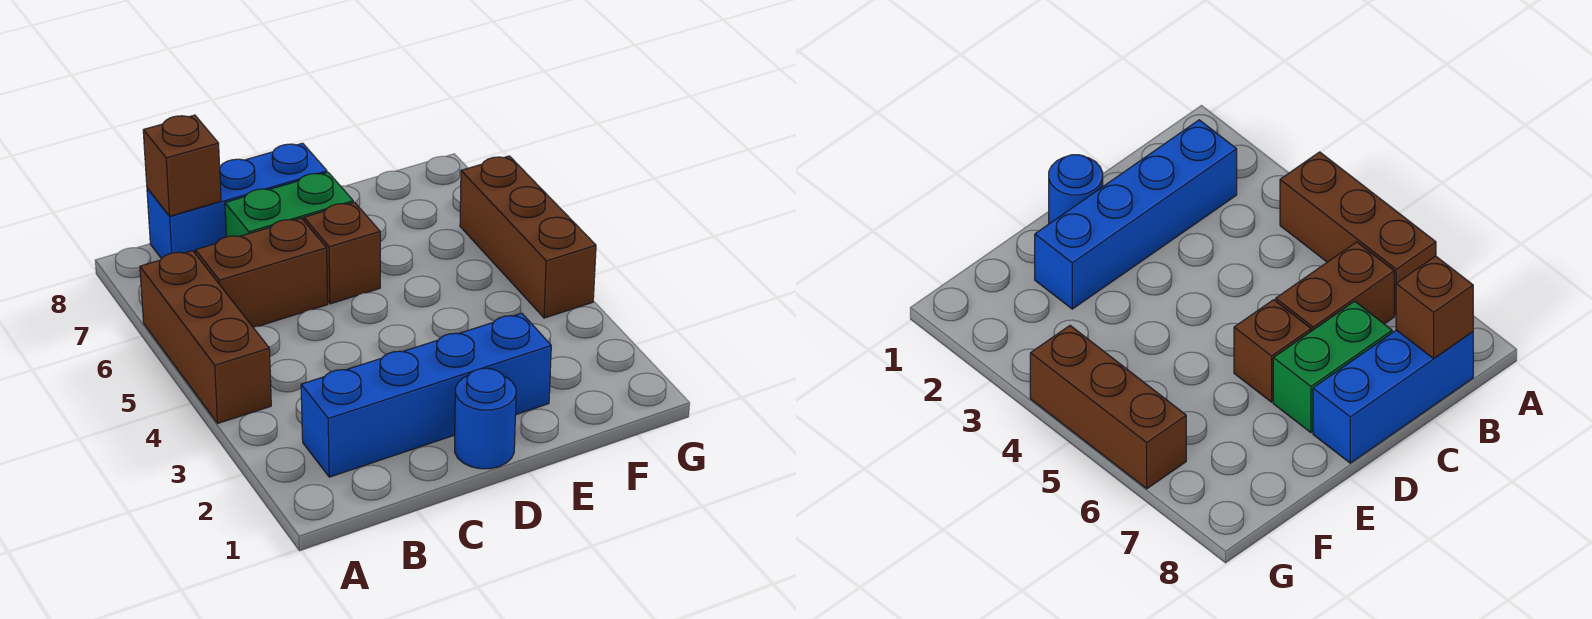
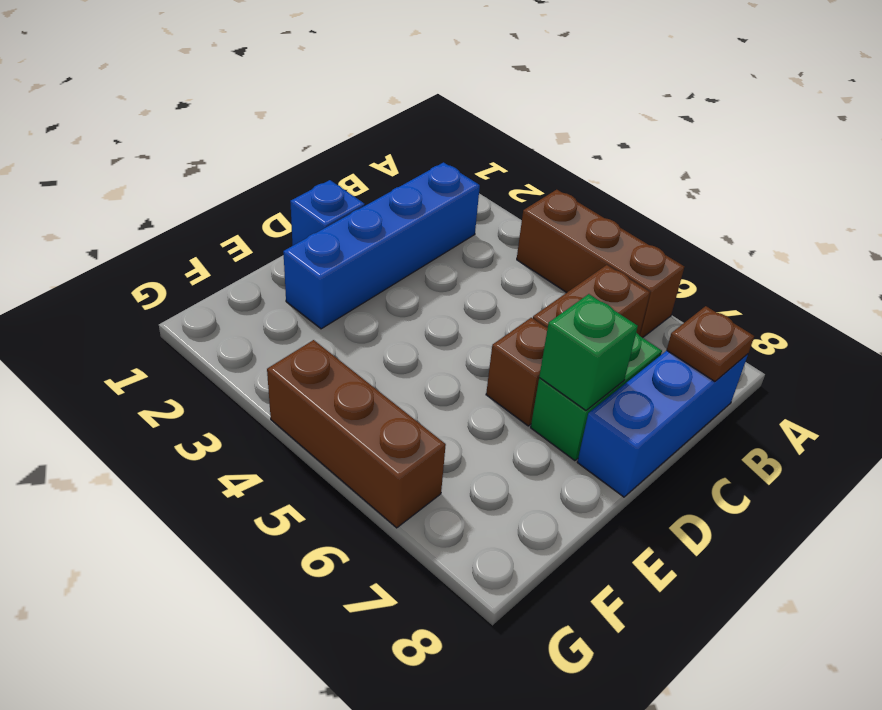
brown 1x1 brick [143,115,221,216] -> brown 1x1 plate [667,306,754,382]
blue 1x1 round brick [455,368,516,469] -> blue 1x1 brick [290,180,365,246]
none -> green 1x1 brick [539,294,638,410]

